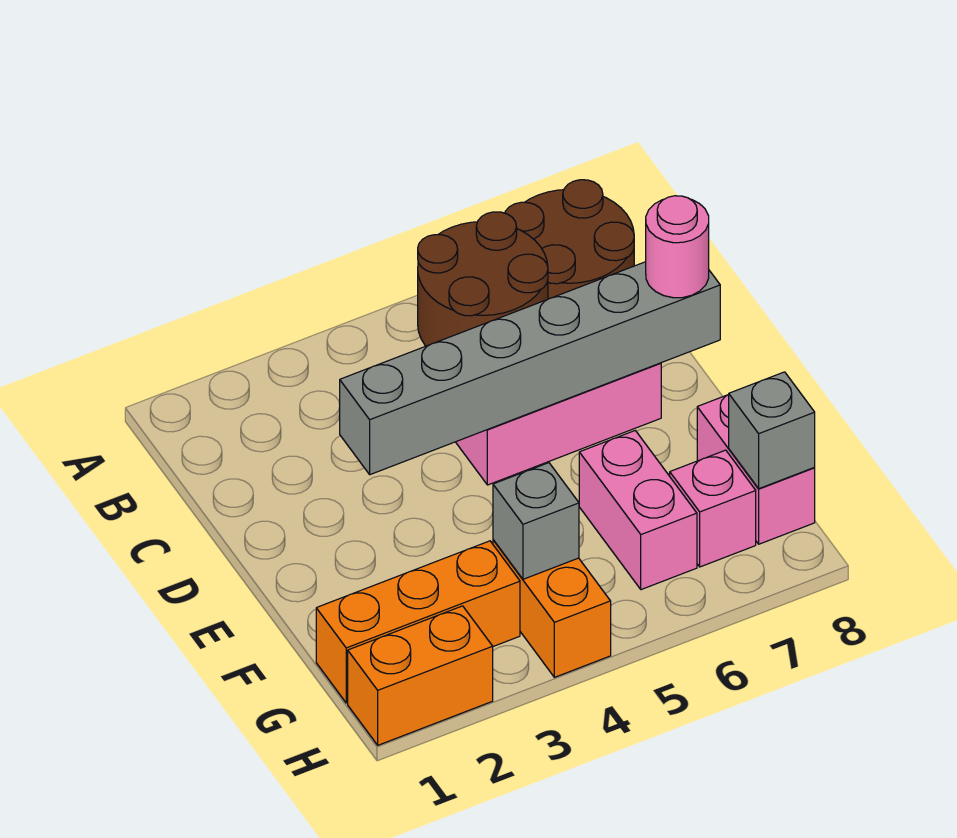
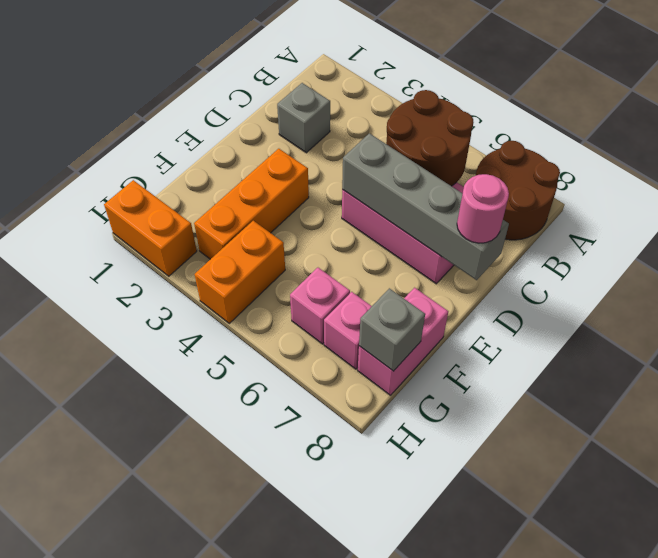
grey 1x6 brick [340,262,720,475] -> grey 1x4 brick [342,133,509,280]
pink 1x2 brick [579,431,697,590] -> pink 1x1 brick [290,268,350,344]
orange 1x3 brick [316,541,520,703] -> orange 1x3 brick turned to [194,149,309,259]
grey 1x1 brick [493,463,579,579] -> grey 1x1 brick moved to [277,83,330,153]

